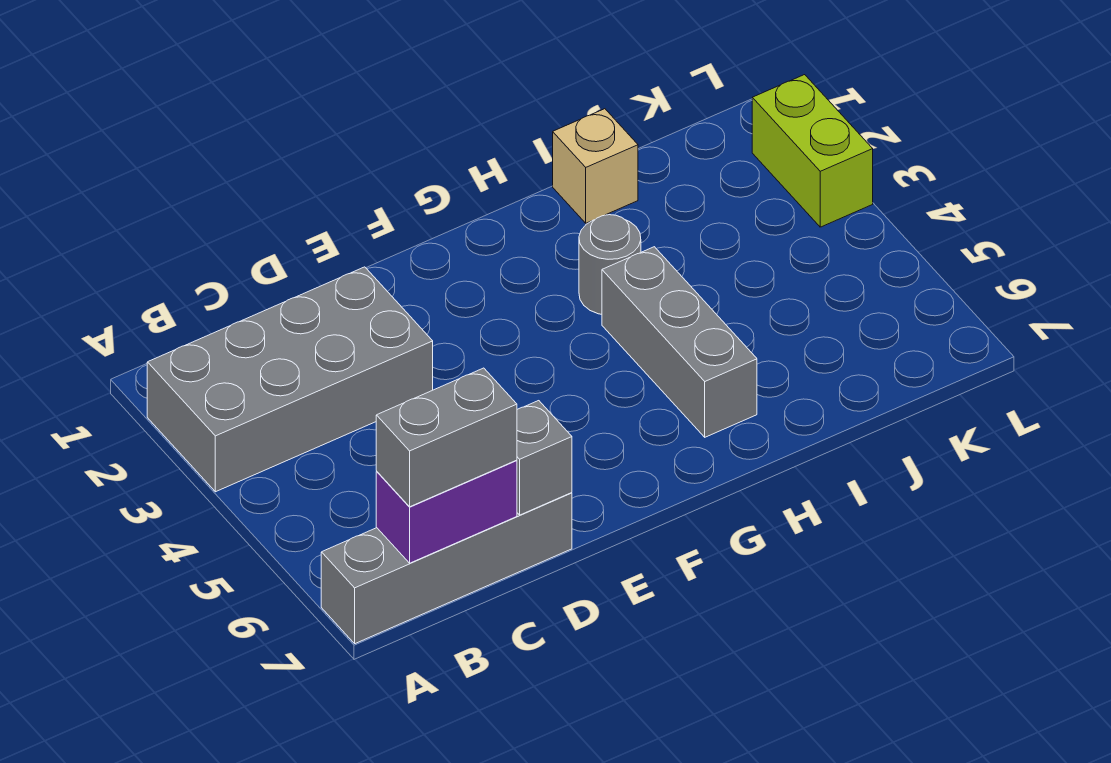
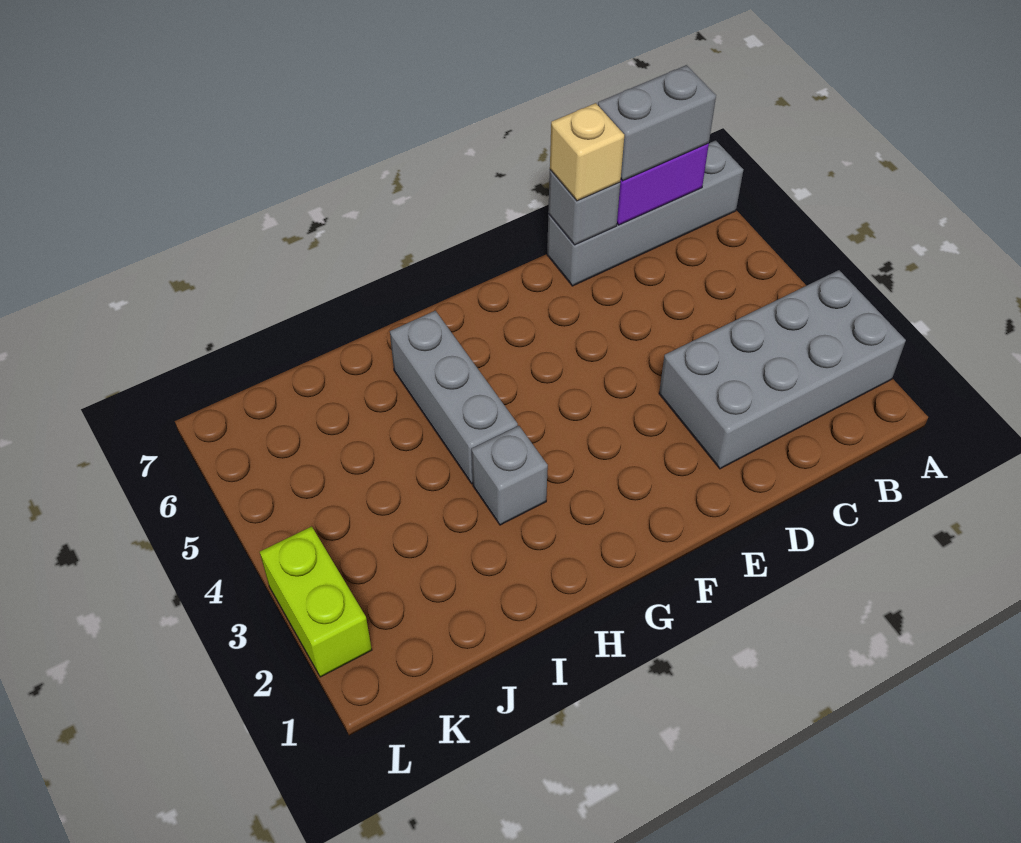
grey 1x1 round brick [579,215,641,314] -> grey 1x1 brick [472,426,548,525]
tan 1x1 brick [553,109,638,223] -> tan 1x1 brick moved to [550,103,624,201]

